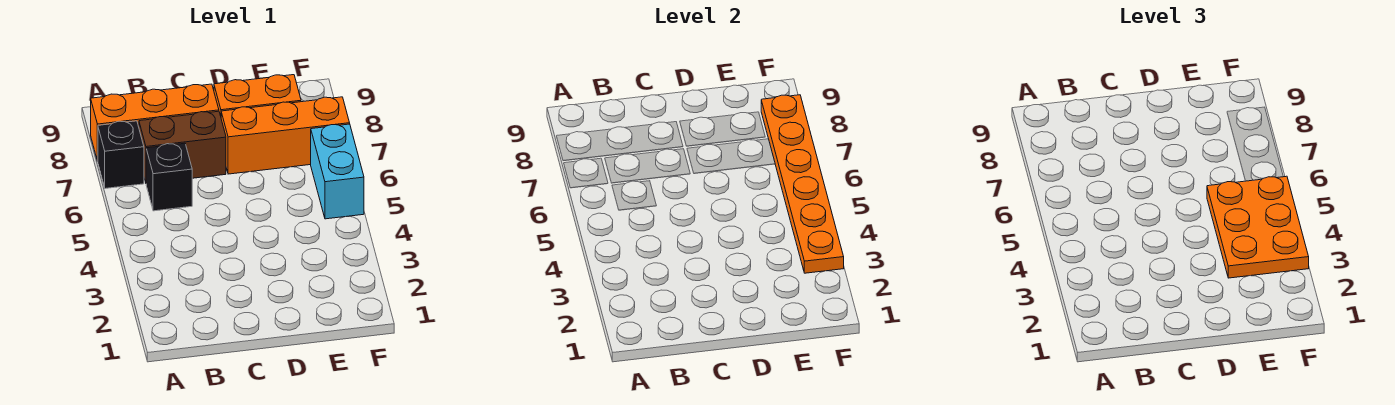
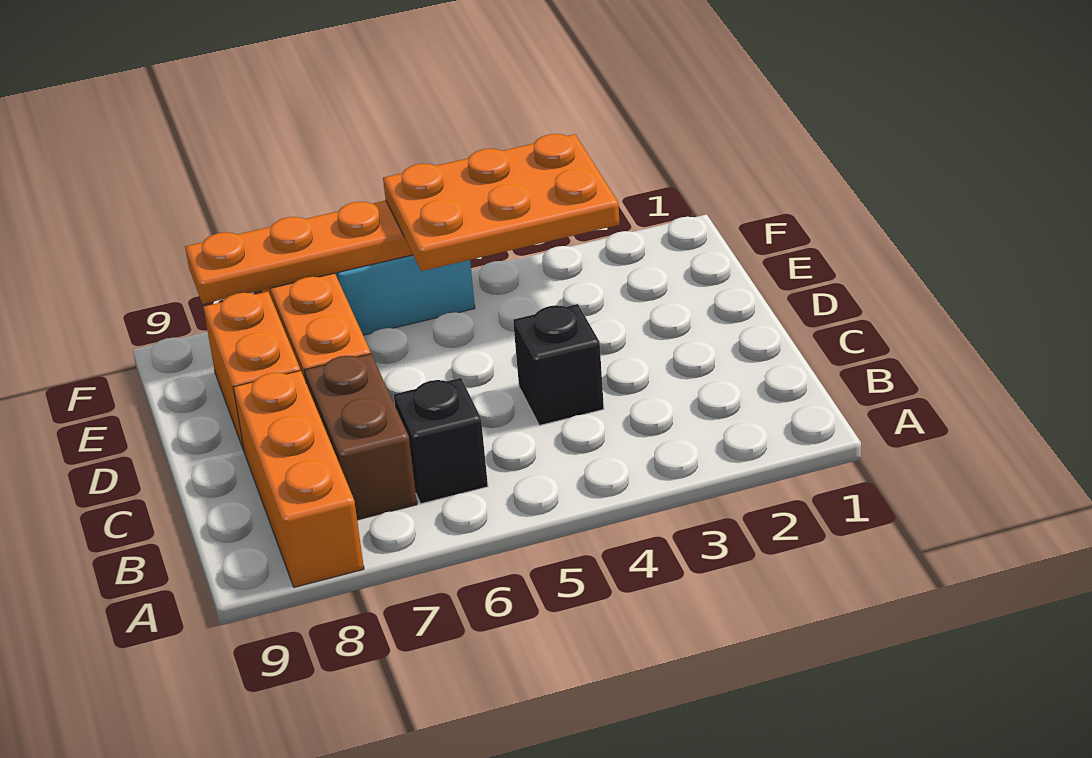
black 1x1 brick [98,121,144,189] -> black 1x1 brick moved to [513,304,604,425]

